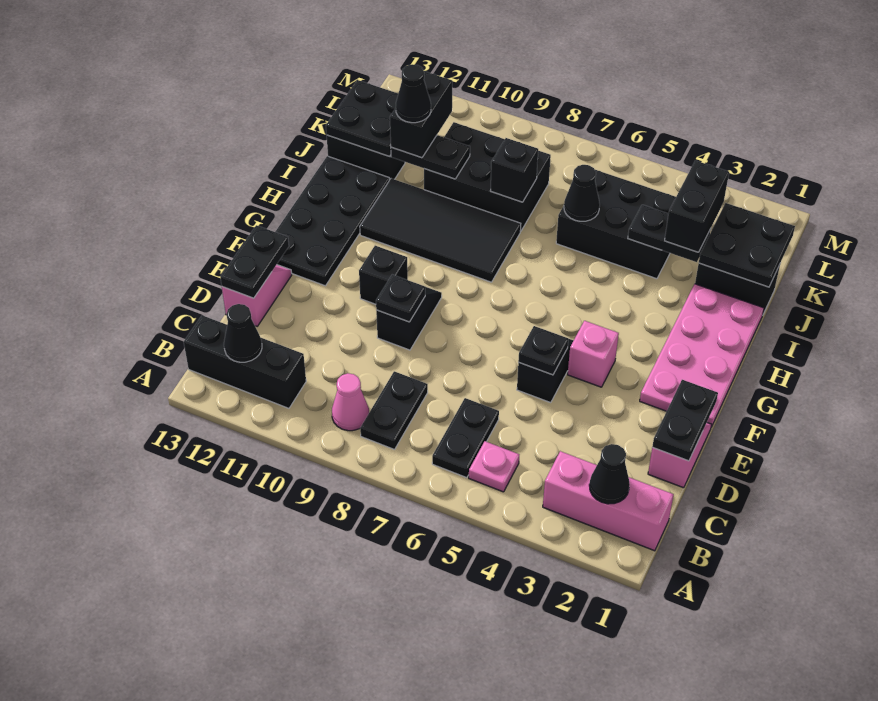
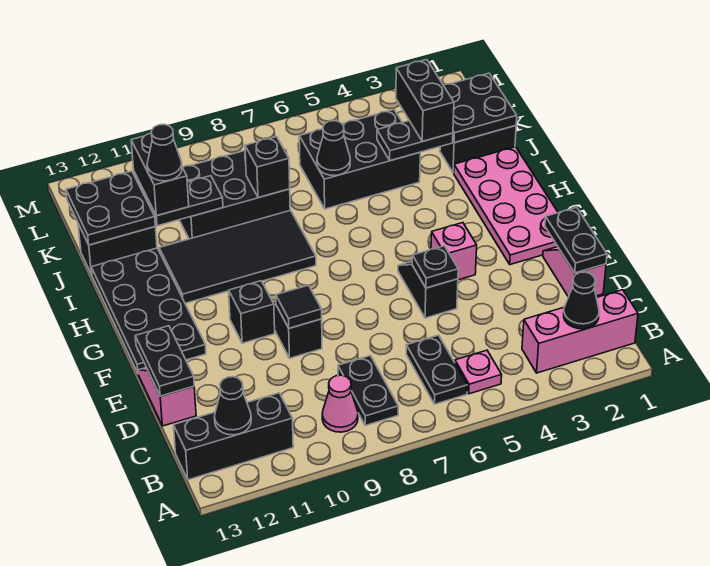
black 1x1 plate [376,275,425,322] -> black 1x1 tile [276,285,322,328]

